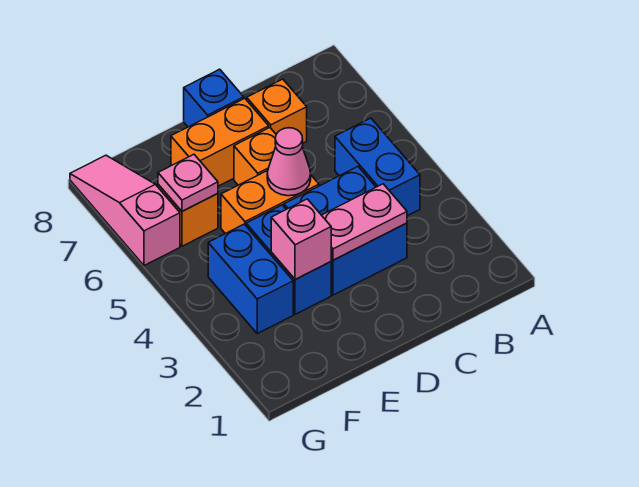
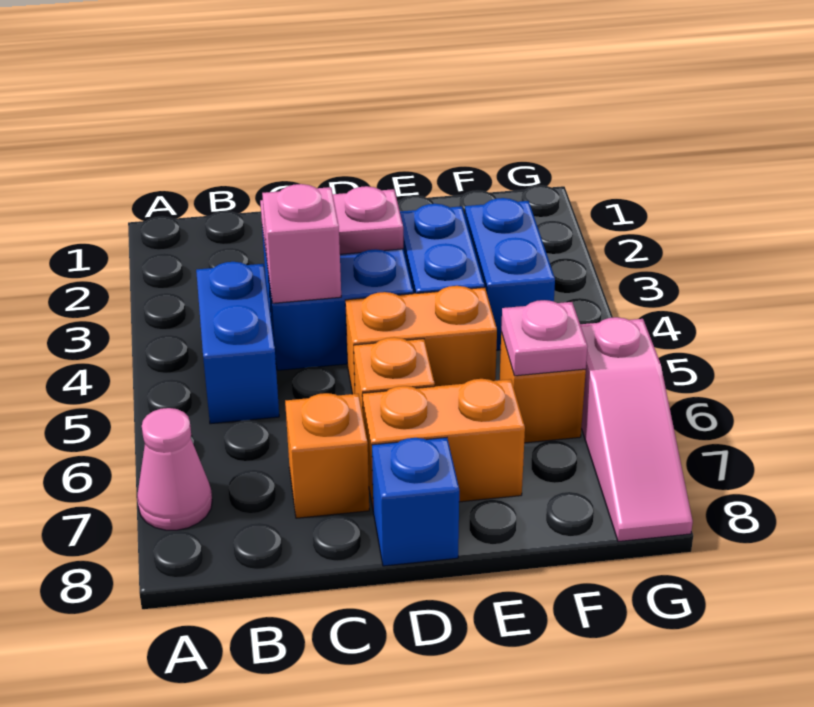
pink 1x1 cone [267,128,311,196] -> pink 1x1 cone moved to [137,408,212,530]
pink 1x1 brick [271,199,331,280] -> pink 1x1 brick moved to [262,184,341,303]

